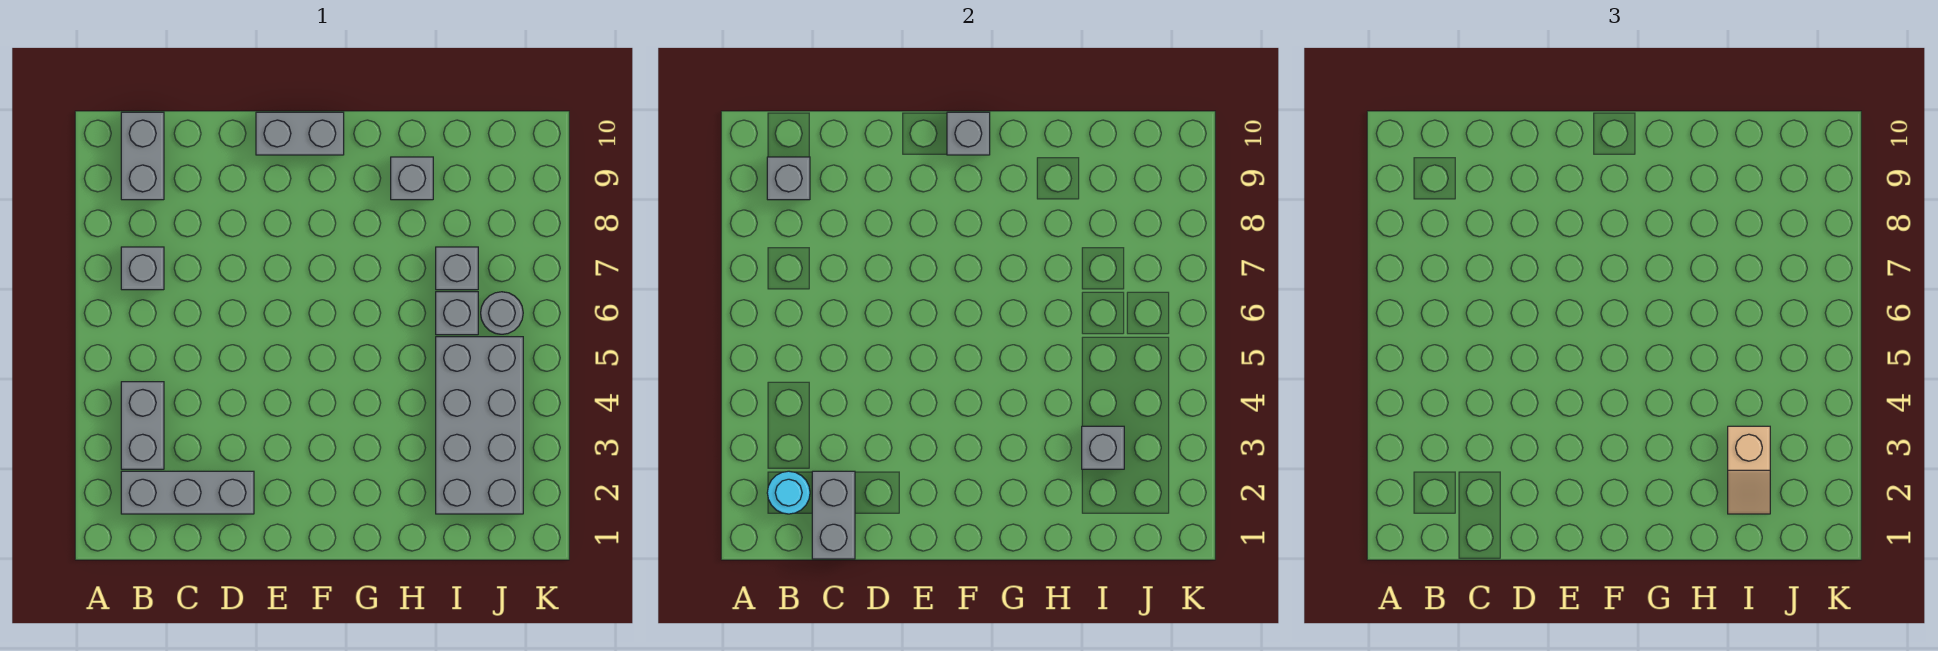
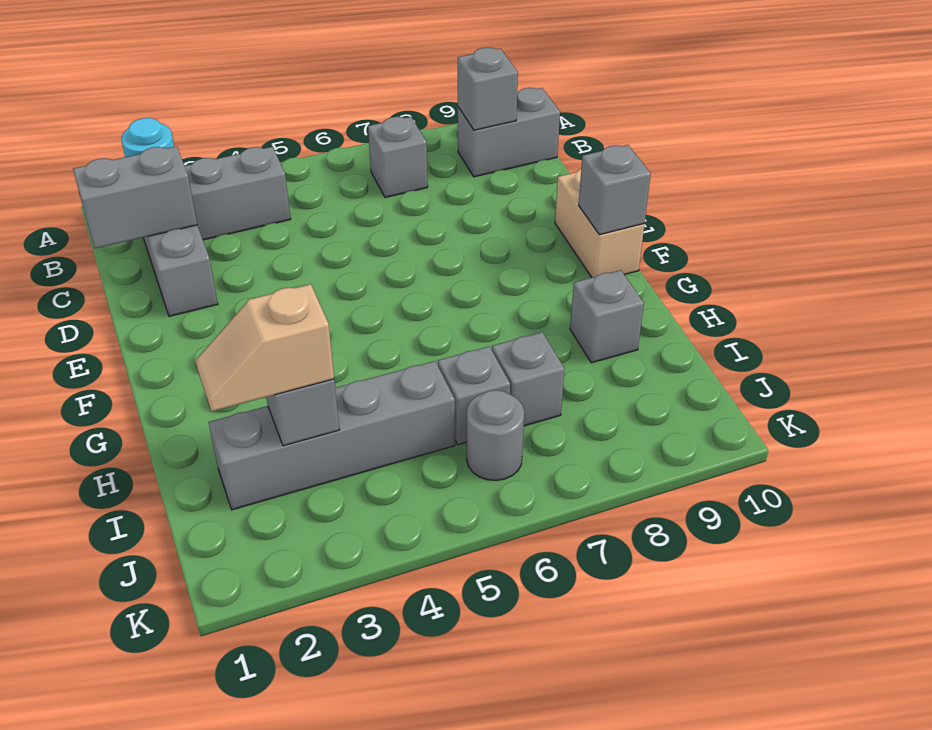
grey 1x2 brick [256,112,344,155] -> tan 1x2 brick [555,169,644,277]
grey 2x4 brick [436,337,523,514] -> grey 1x4 brick [209,361,455,510]

